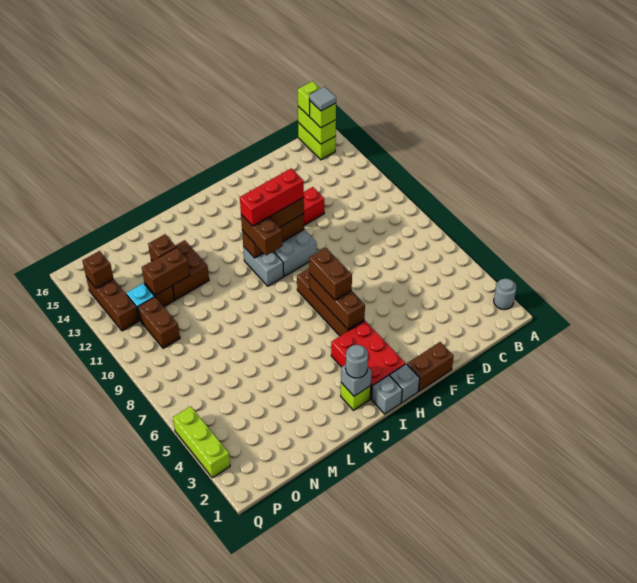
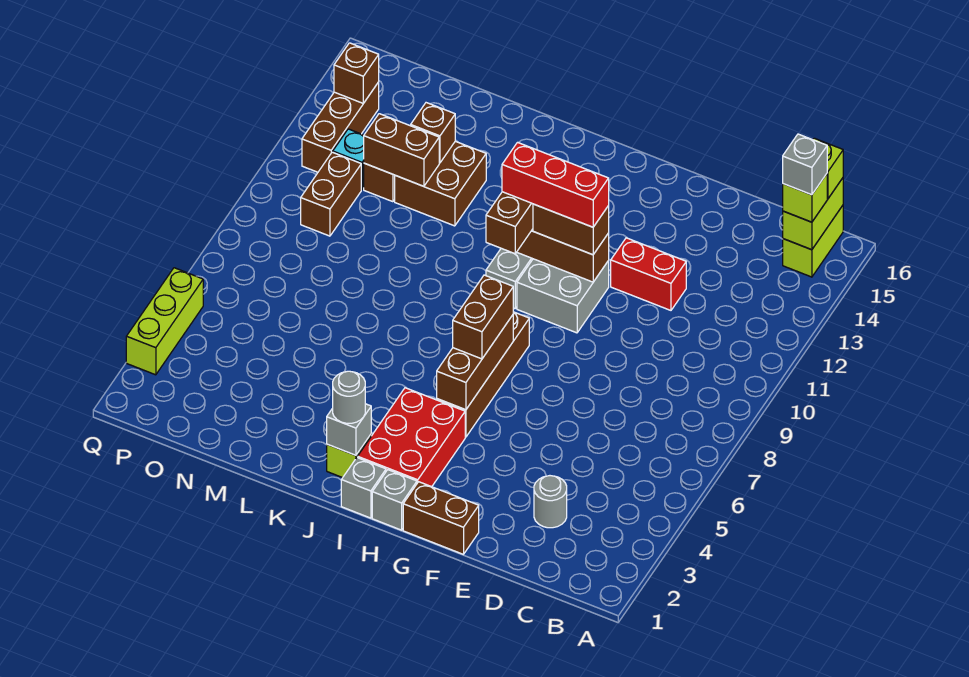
grey 1x1 round brick [494,279,516,310] -> grey 1x1 round brick moved to [534,476,567,528]
grey 1x1 tile [309,87,336,111] -> grey 1x1 brick [783,134,827,195]

